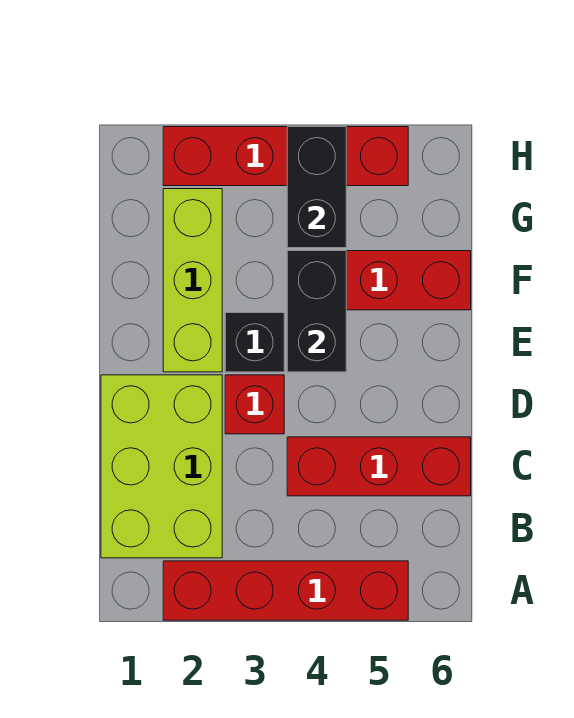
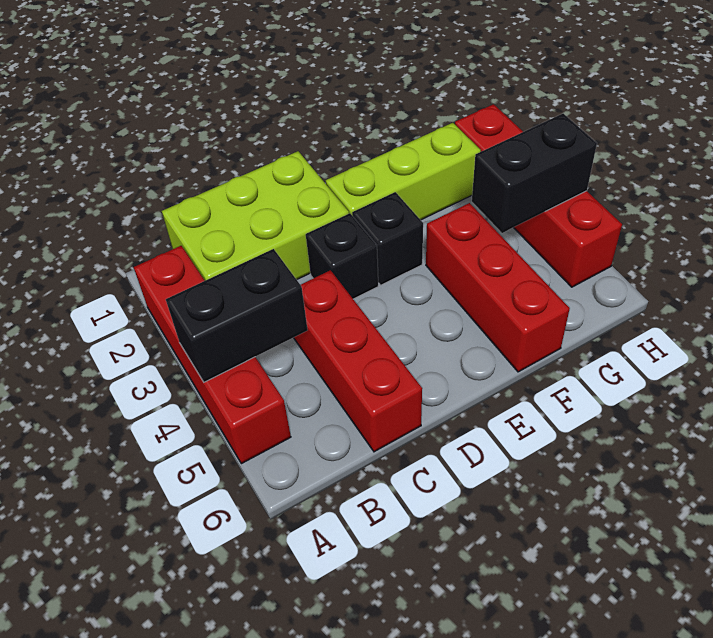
red 1x1 brick [225,375,284,434] -> black 1x1 brick [306,213,378,299]
black 1x2 brick [287,251,346,372] -> black 1x2 brick moved to [166,249,308,382]

